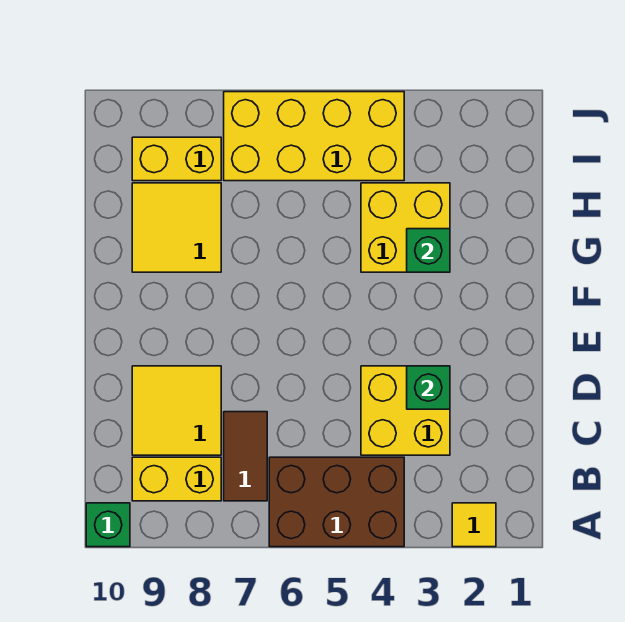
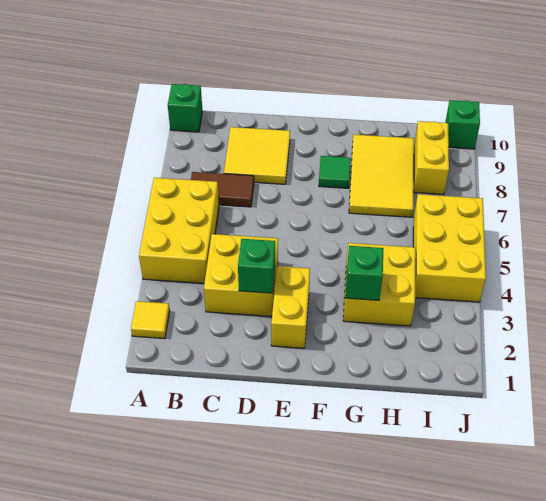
brown 2x3 brick [269,457,404,547] -> yellow 2x3 brick [139,178,219,283]
yellow 1x2 brick [132,457,221,501] -> yellow 1x2 brick moved to [271,266,310,348]
none -> green 1x1 tile [319,156,351,188]
yellow 2x2 tile [132,183,221,272] -> yellow 2x3 tile [349,135,414,217]
yellow 2x4 brick [224,92,404,181] -> yellow 2x3 brick [413,194,486,302]
none -> green 1x1 brick [445,100,480,149]

